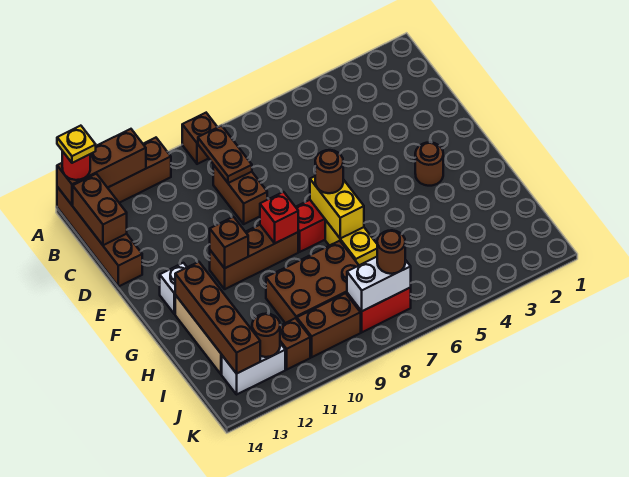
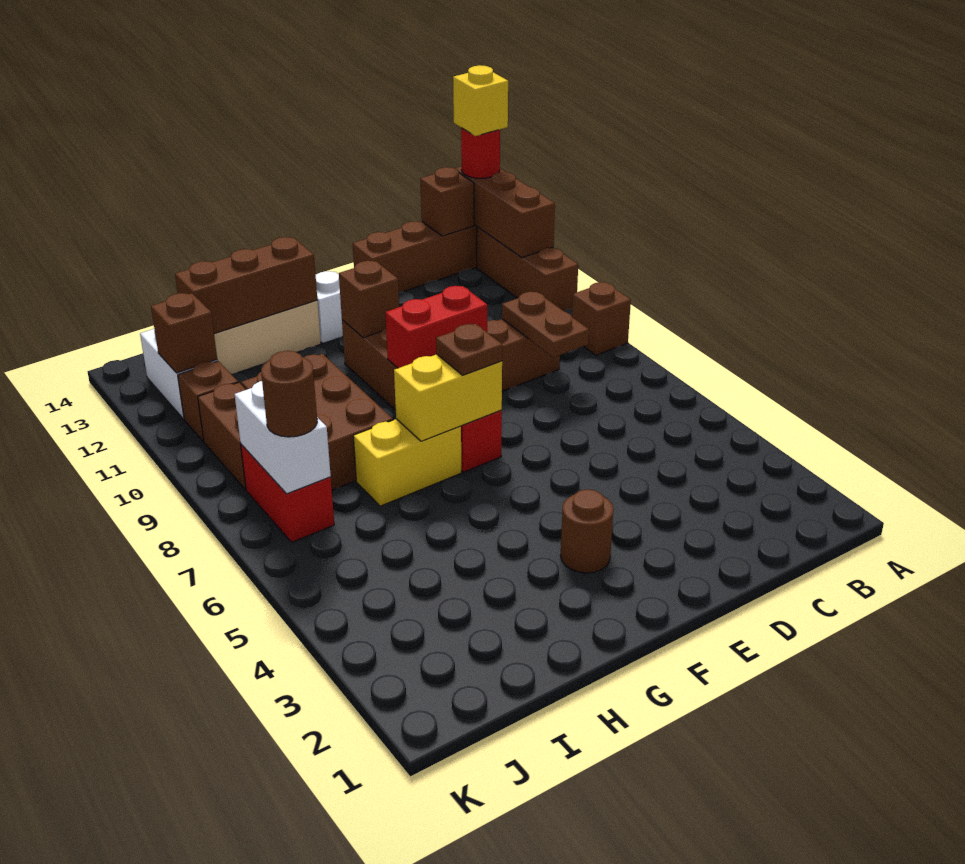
yellow 1x1 plate [57,126,96,163] -> yellow 1x1 brick [453,65,508,136]
brown 1x2 plate [198,126,252,183] -> brown 1x2 plate turned to [502,292,589,357]
brown 1x2 brick [73,174,127,245] -> brown 1x1 brick [420,167,474,236]
brown 1x1 round brick [315,150,343,193] -> brown 1x1 plate [436,324,502,375]
red 1x1 brick [260,192,298,243] -> red 1x2 brick [385,286,487,368]
brown 1x4 brick [175,262,260,374] -> brown 1x3 brick [175,237,317,334]
brown 1x1 round brick [252,314,280,357] -> brown 1x1 brick [151,293,217,373]

